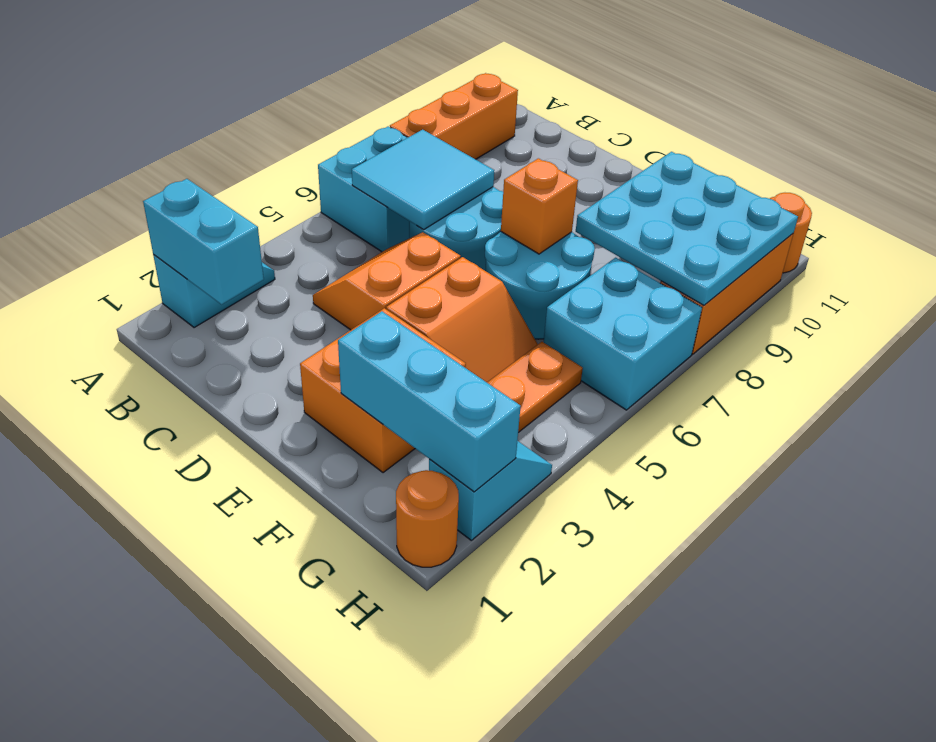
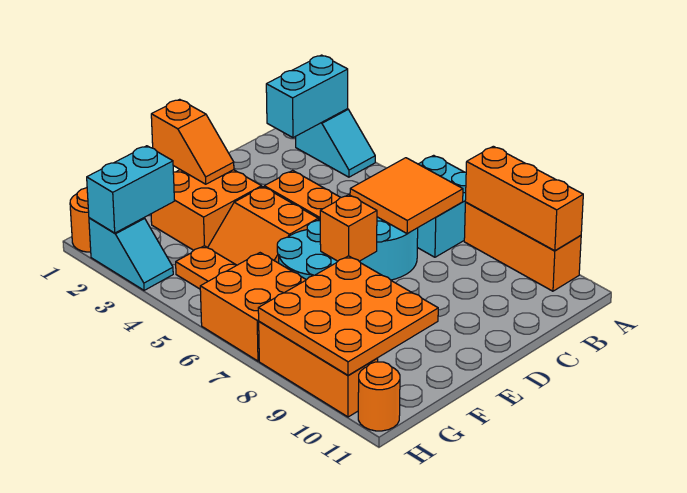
none -> orange 1x3 brick [465,146,583,251]
cyan 2x2 tile [352,130,494,230] -> orange 2x2 tile [350,158,463,234]
none -> orange 1x2 slope [151,99,234,184]
cyan 1x3 brick [338,311,521,492] -> cyan 1x2 brick [87,146,174,233]
cyan 3x3 plate [576,152,798,305] -> orange 3x3 plate [258,256,438,376]
cyan 2x2 brick [544,258,702,410] -> orange 2x2 brick [200,253,306,361]

